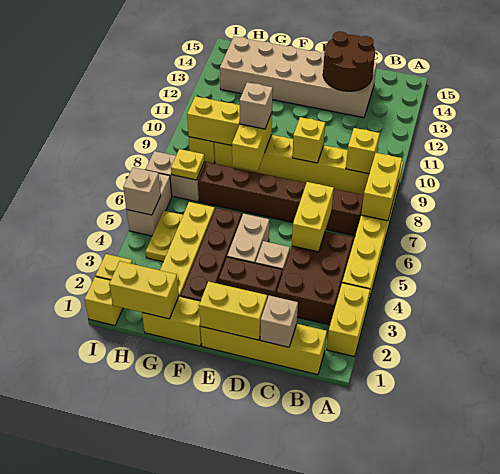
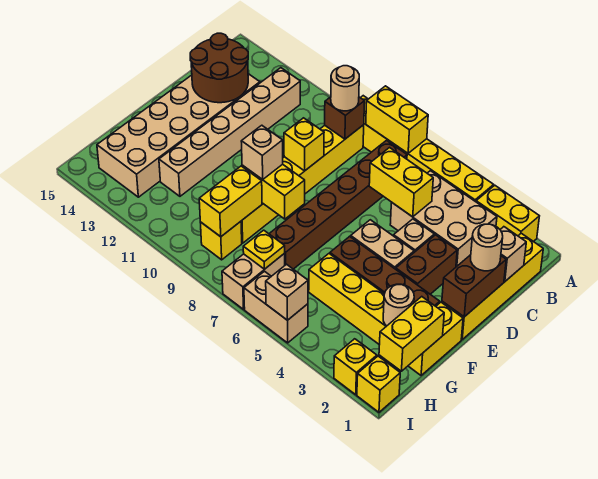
brown 2x3 brick [276,231,353,325] -> tan 2x3 brick [390,171,497,267]
yellow 1x1 brick [346,128,380,174] -> brown 1x1 brick [325,97,365,139]
none -> tan 1x1 round brick [331,66,359,111]
none -> tan 1x6 brick [159,68,300,196]
yellow 1x2 brick [199,281,267,340] -> brown 1x2 brick [442,255,506,317]
none -> tan 1x1 round brick [471,224,503,271]
none -> tan 1x1 round brick [383,284,414,326]
yellow 1x2 plate [146,211,183,262] -> none

